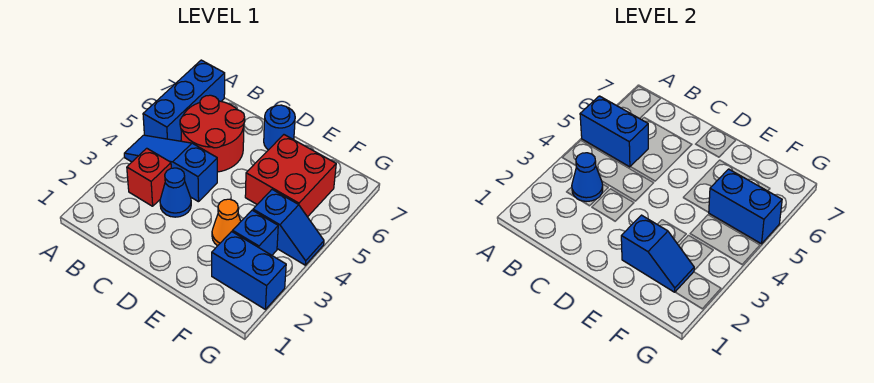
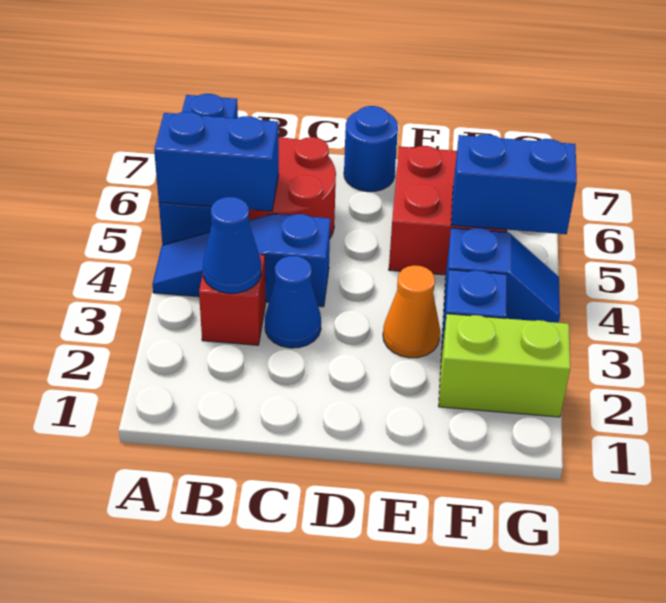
blue 1x2 slope [621,215,694,292] -> none
blue 1x2 brick [212,232,286,310] -> lime 1x2 brick [439,314,570,417]

